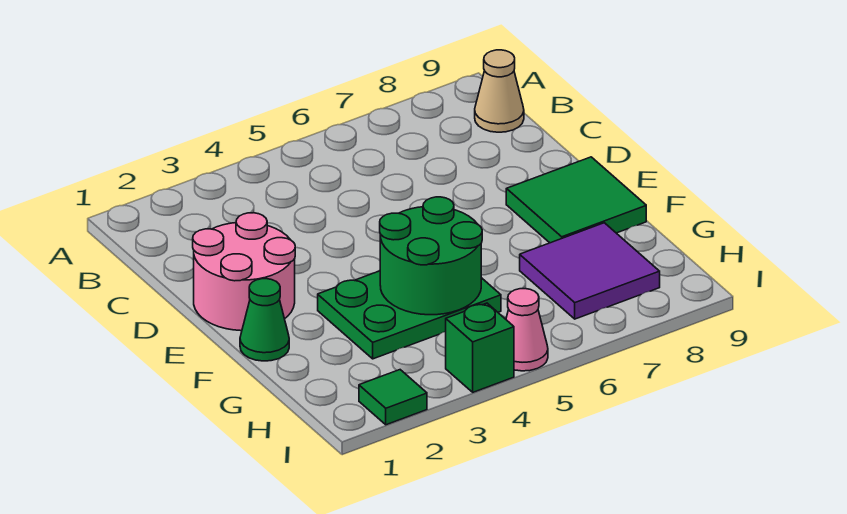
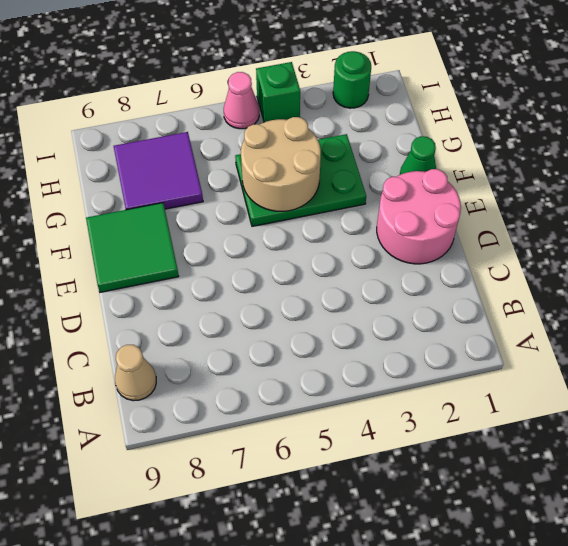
green 2x2 round brick [380,197,482,315] -> tan 2x2 round brick [241,117,321,211]
green 1x1 tile [359,370,427,425] -> green 1x1 round brick [333,51,371,108]

